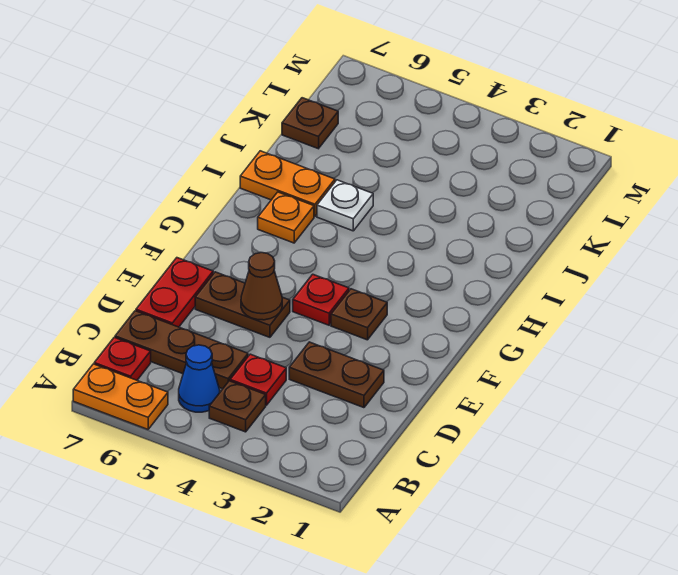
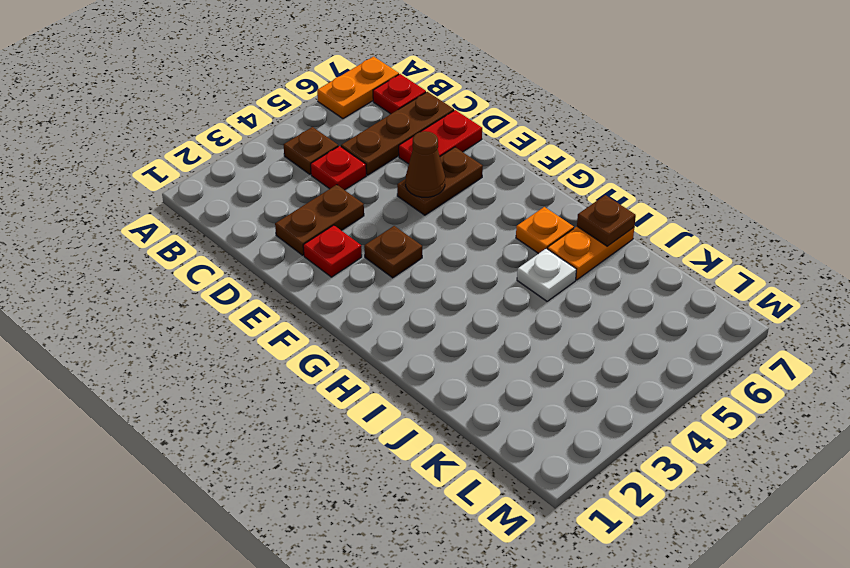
blue 1x1 cone [179,345,220,412] -> none
red 1x2 plate [136,258,213,327] -> red 1x2 plate turned to [399,110,482,164]
red 1x1 plate [293,274,349,325] -> red 1x1 plate moved to [303,225,362,277]
brown 1x1 plate [282,98,338,149] -> brown 1x1 plate moved to [577,195,636,246]

